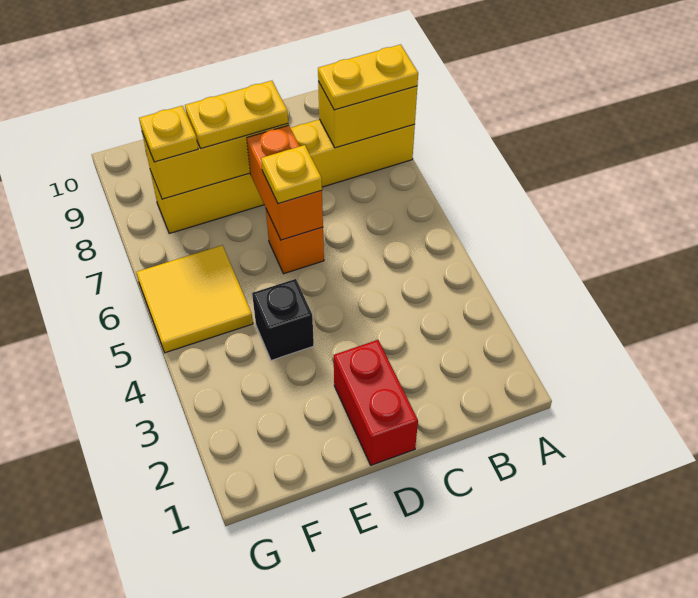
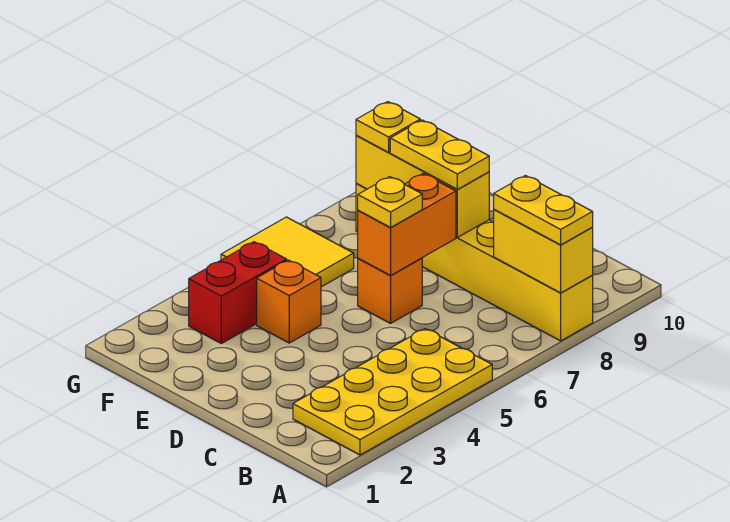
none -> yellow 2x4 plate [293,329,492,455]
red 1x2 brick [334,340,418,465] -> red 1x2 brick moved to [189,242,287,344]
black 1x1 brick [252,279,314,360] -> orange 1x1 brick [257,260,321,343]

